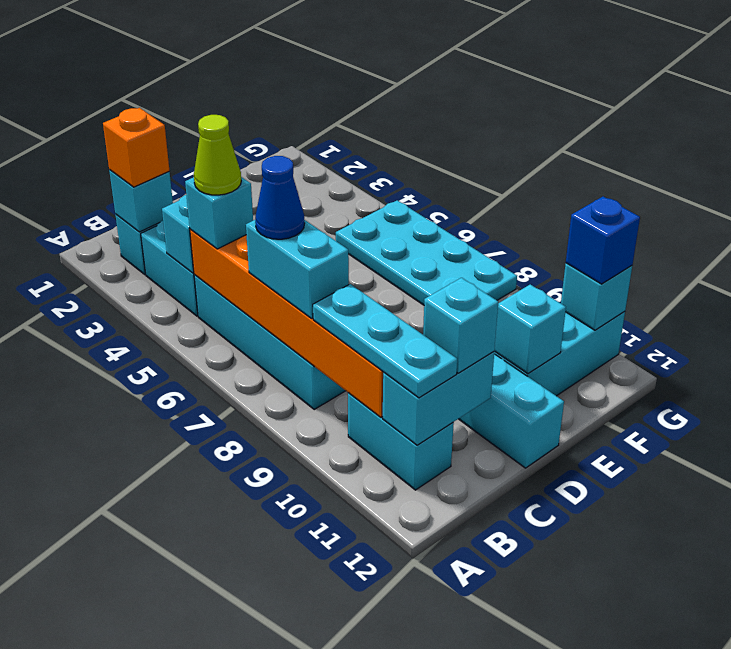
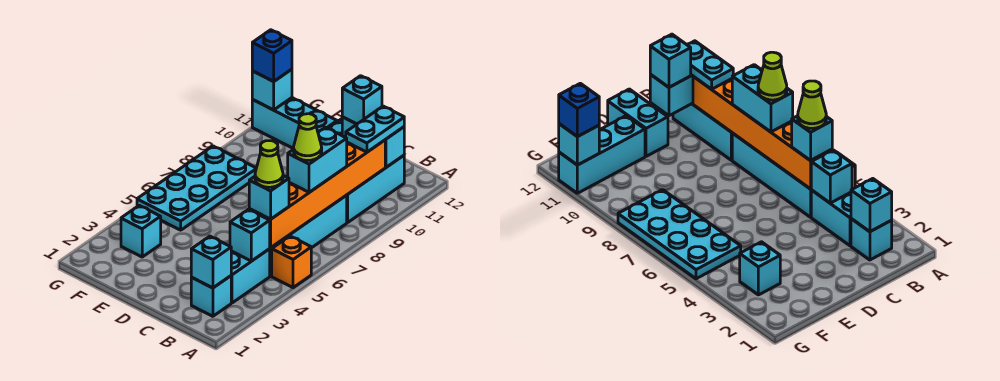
orange 1x1 brick [103,108,169,187] -> orange 1x1 brick moved to [272,236,311,288]
blue 1x1 cone [255,156,305,239] -> lime 1x1 cone [294,114,322,161]
cyan 1x3 plate [313,284,457,398] -> cyan 1x2 plate [346,106,404,152]
cyan 1x2 brick [348,393,454,490] -> cyan 1x3 brick [347,155,404,223]
cyan 1x1 brick [495,284,566,374] -> cyan 1x1 brick moved to [121,205,161,257]

